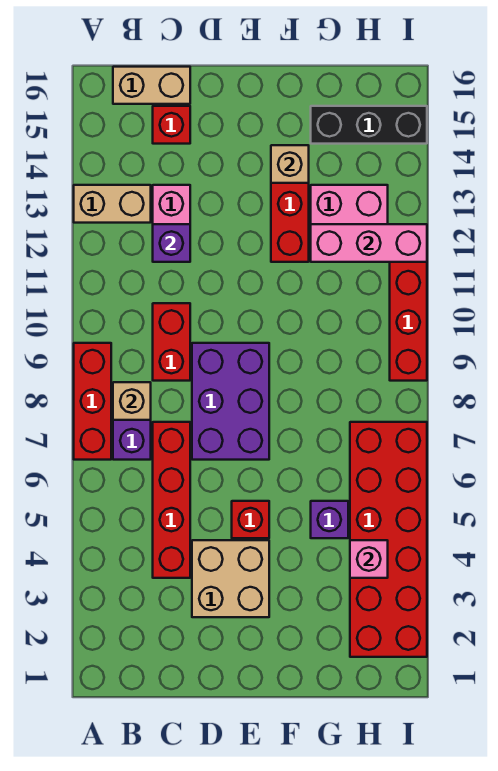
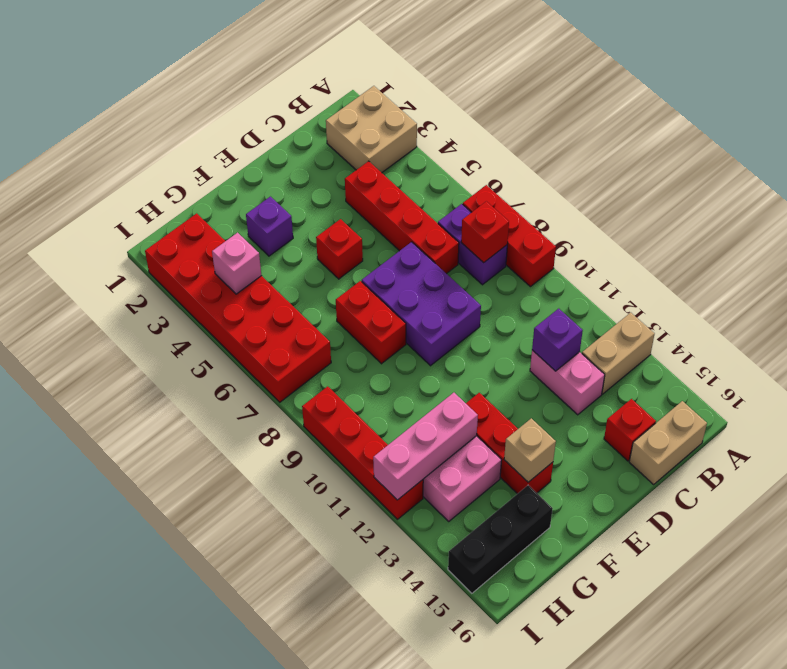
tan 1x1 brick [113,382,151,420] -> red 1x1 brick [461,201,509,263]
red 1x2 brick [153,303,190,381] -> red 1x2 brick moved to [336,281,406,364]
tan 2x2 brick [192,540,269,617] -> tan 2x2 brick moved to [326,86,417,173]
purple 1x1 brick [311,501,348,538] -> purple 1x1 brick moved to [246,197,293,256]

